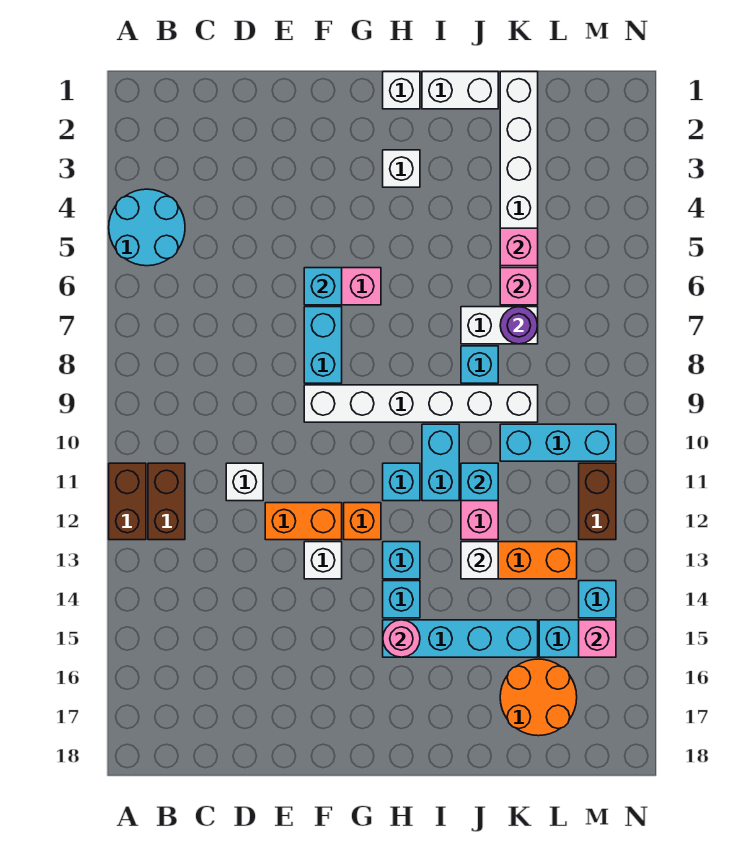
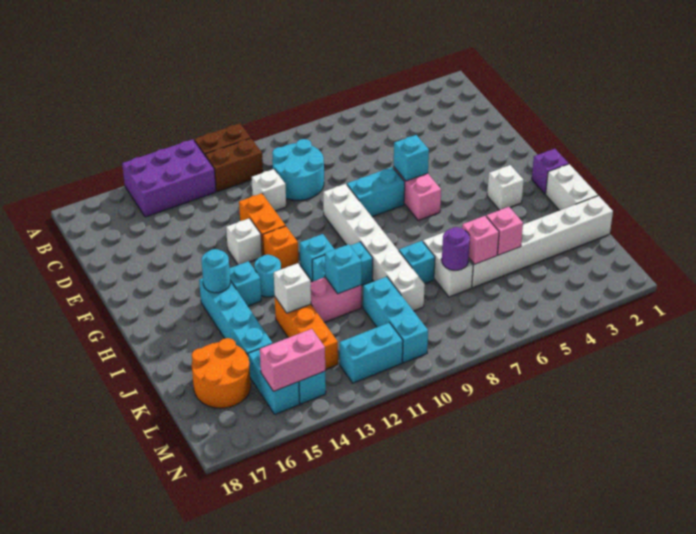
cyan 2x2 round brick [109,189,185,266] -> cyan 2x2 round brick moved to [272,139,324,200]
none -> purple 2x3 brick [122,139,216,217]
white 1x1 brick [383,72,420,109] -> purple 1x1 brick [532,149,569,194]
cyan 1x1 brick [383,542,420,579] -> cyan 1x1 round brick [254,255,281,297]
pink 1x1 round brick [383,620,420,657] -> cyan 1x1 round brick [202,249,230,293]
brown 1x2 brick [579,463,616,540] -> cyan 1x2 brick [340,323,403,383]
pink 1x1 brick [579,620,616,657] -> pink 1x2 brick [260,329,325,391]

